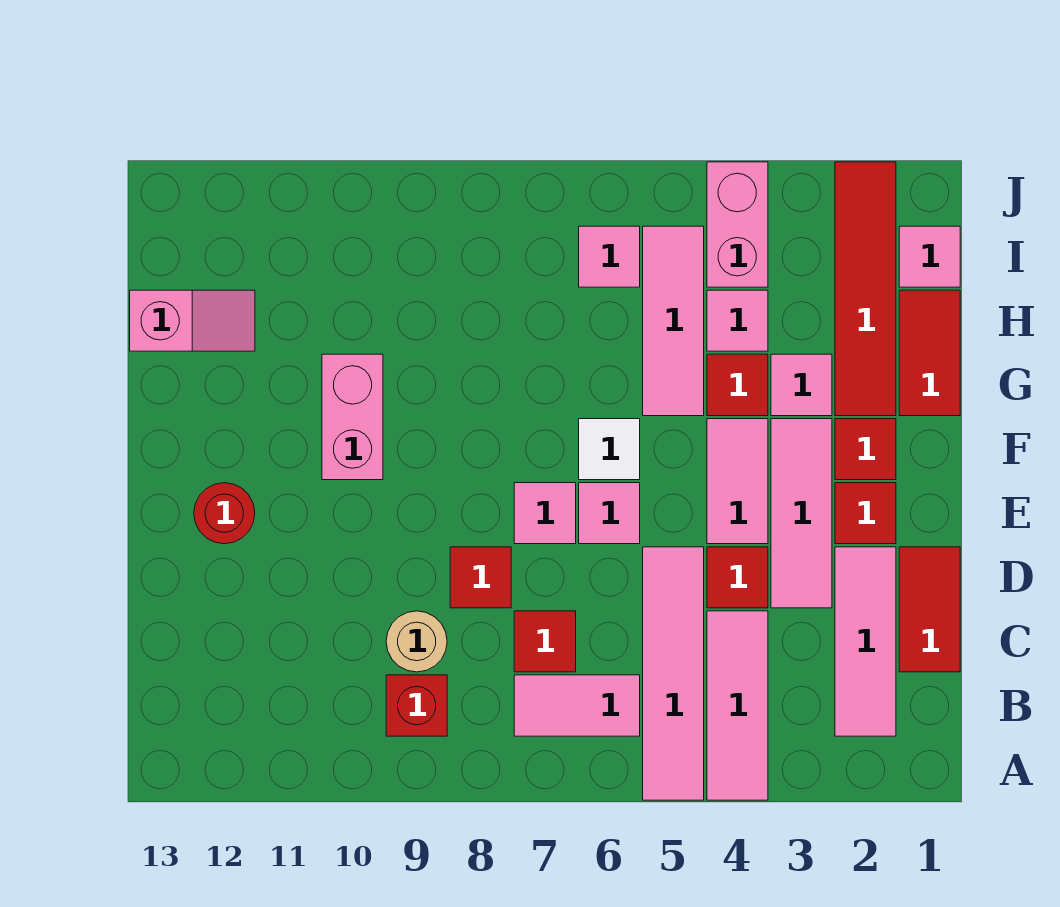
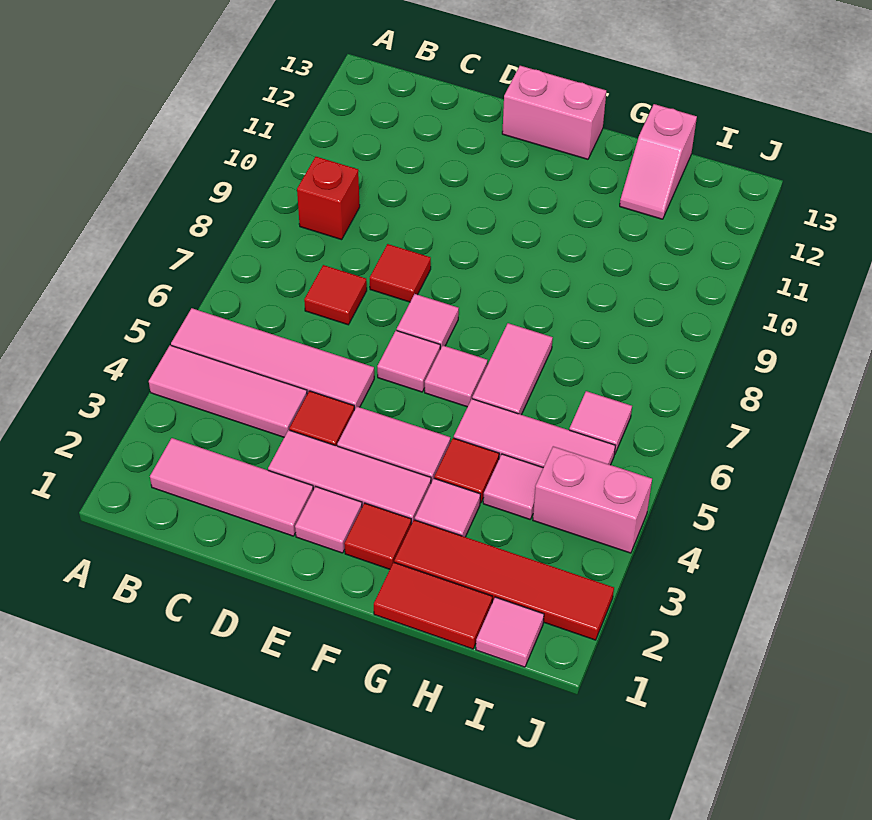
pink 1x2 tile [514,675,640,736] -> pink 1x2 tile moved to [472,323,553,415]
red 1x2 tile [899,547,960,672] -> none
tan 1x1 round brick [386,611,447,672] -> none
red 1x1 tile [835,483,896,544] -> pink 1x1 tile [295,487,362,553]
red 1x1 round brick [194,483,255,544] -> none
white 1x1 tile [579,419,640,480] -> pink 1x1 tile [425,346,488,407]
pink 1x2 brick [322,354,383,480] -> pink 1x2 brick moved to [502,66,606,159]

